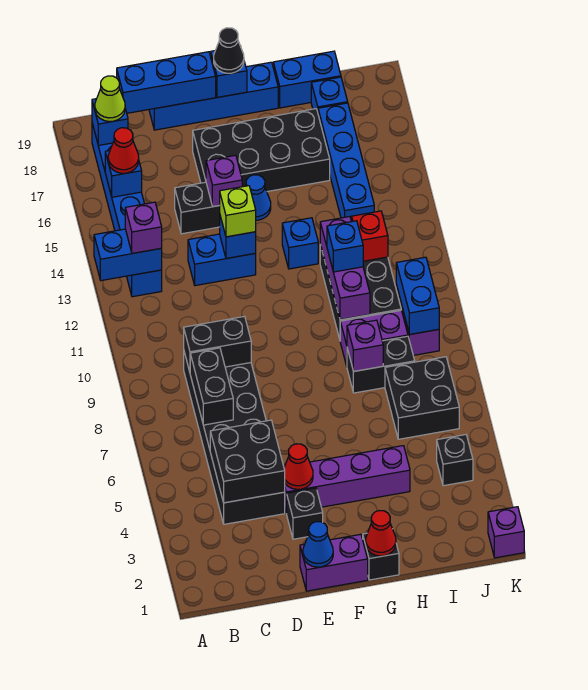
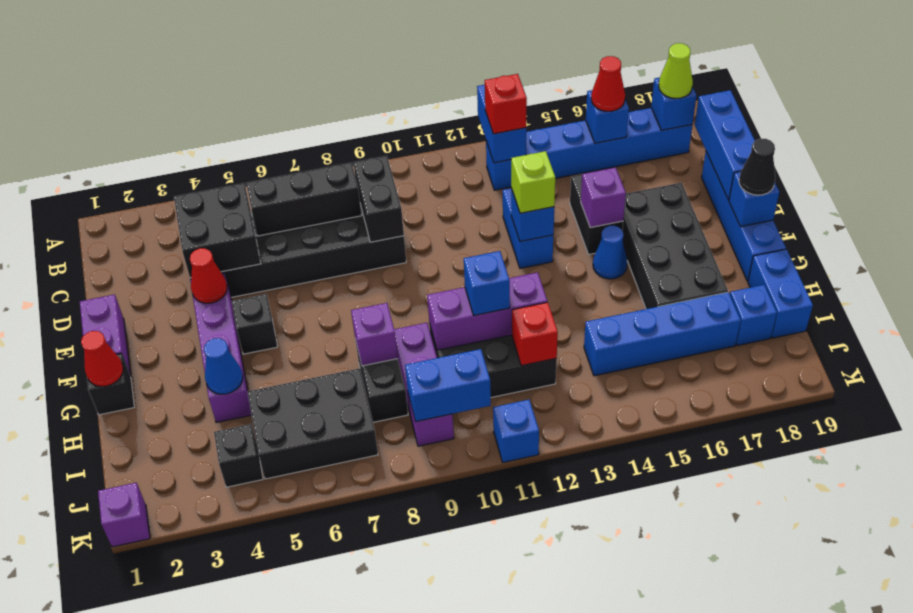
purple 1x1 brick [125,202,162,253] -> red 1x1 brick [485,74,527,134]
black 1x2 brick [190,348,233,425] -> black 1x3 brick [246,163,362,236]
blue 1x1 cone [303,522,333,567] -> blue 1x1 cone moved to [204,338,243,394]
black 1x1 brick [287,488,323,539] -> black 1x1 brick moved to [232,294,278,354]
blue 1x1 brick [282,218,318,269] -> blue 1x1 brick moved to [493,400,539,462]
black 2x2 brick [385,357,459,439] -> black 2x3 brick [248,368,378,479]

